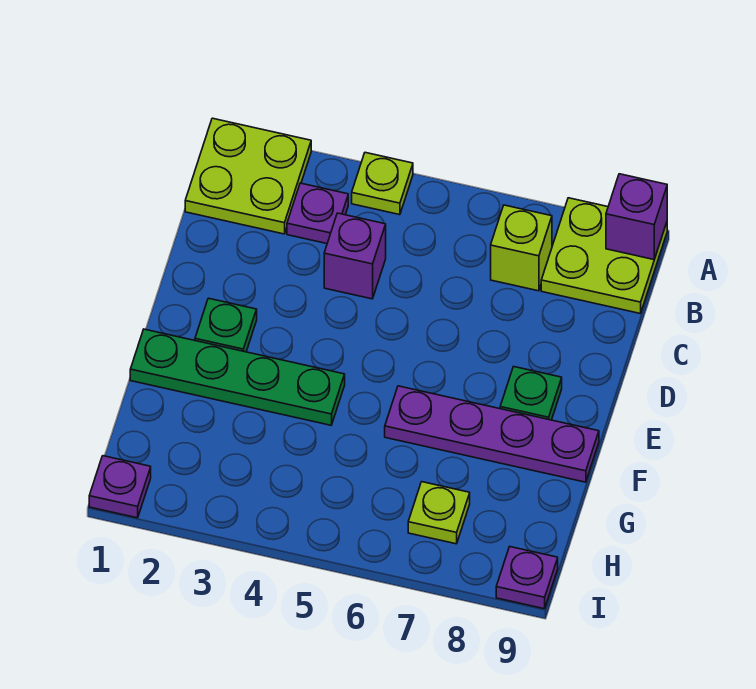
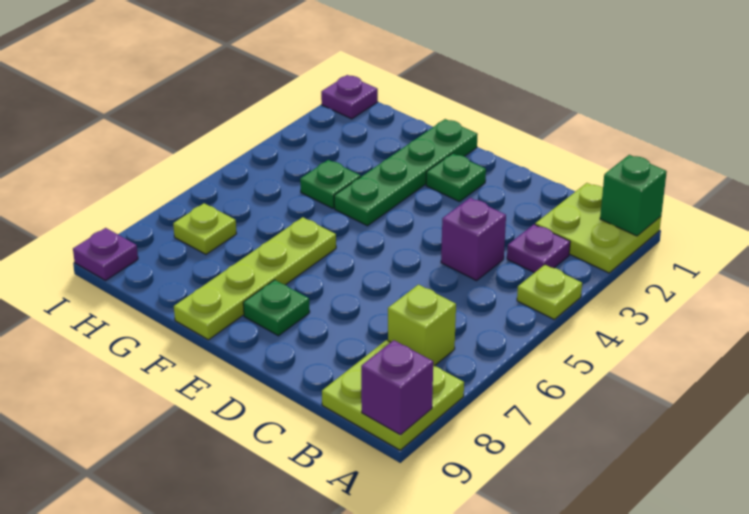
none -> green 1x1 brick [600,155,667,236]
purple 1x4 plate [385,386,599,482] -> lime 1x4 plate [174,217,336,340]
none -> green 1x1 plate [300,160,361,208]

